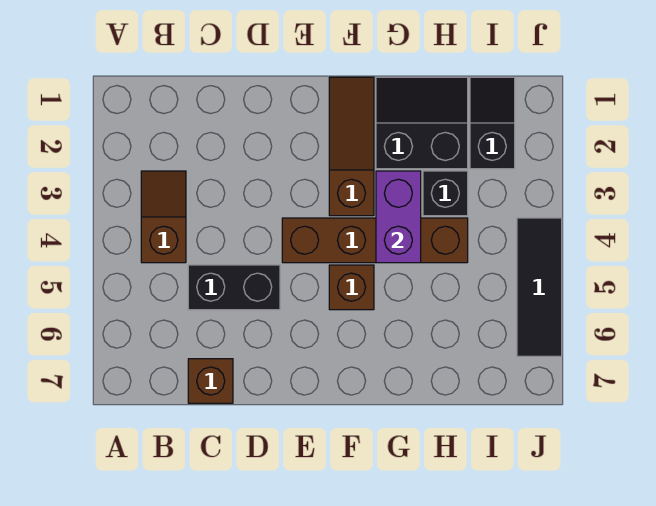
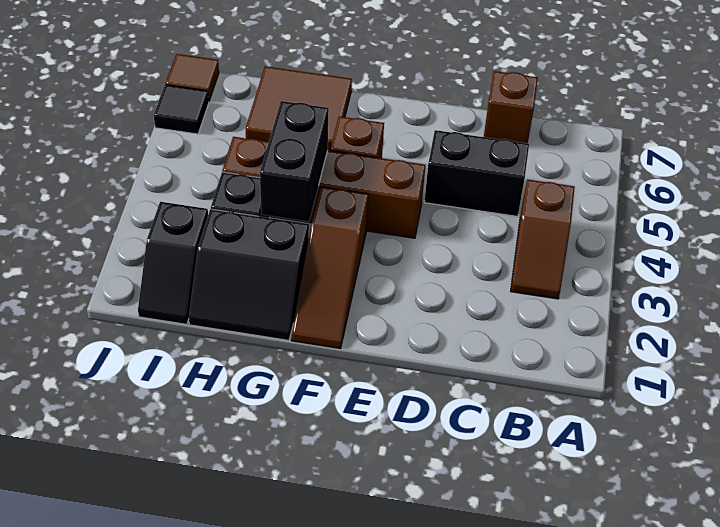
purple 1x2 brick [376,171,421,263] -> black 1x2 brick [260,101,329,222]
none -> brown 2x2 tile [245,66,352,151]
black 1x3 tile [517,218,562,356] -> black 1x1 tile [154,85,209,134]
none -> brown 1x1 tile [166,54,219,102]

